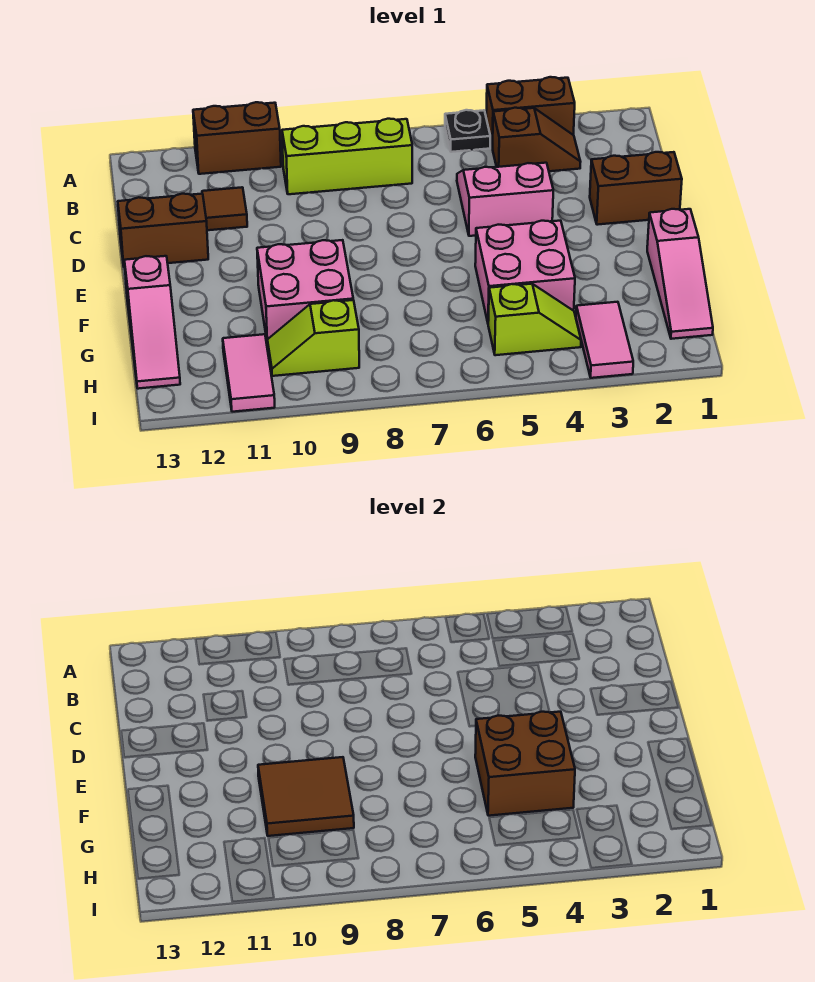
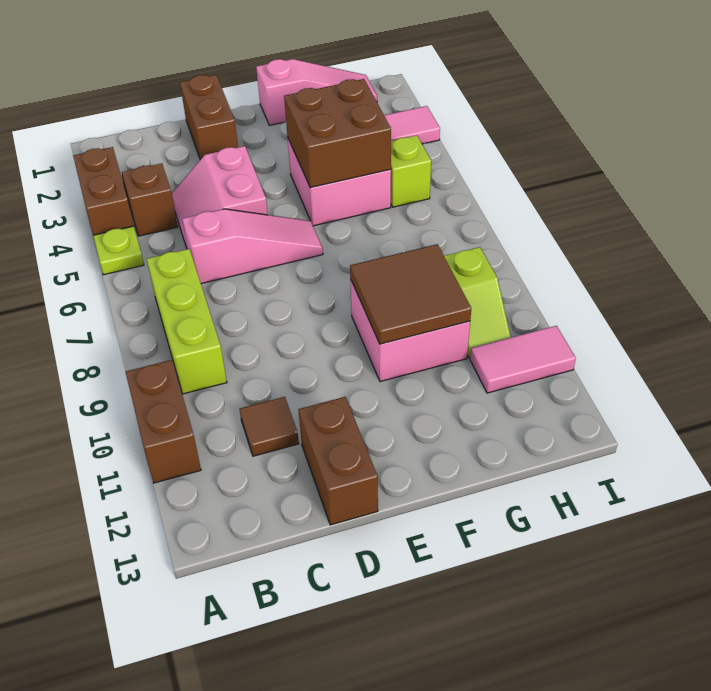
black 1x1 plate [445,110,490,152] -> lime 1x1 plate [93,226,144,275]
pink 1x3 slope [124,256,180,389] -> pink 1x3 slope moved to [182,209,323,284]

